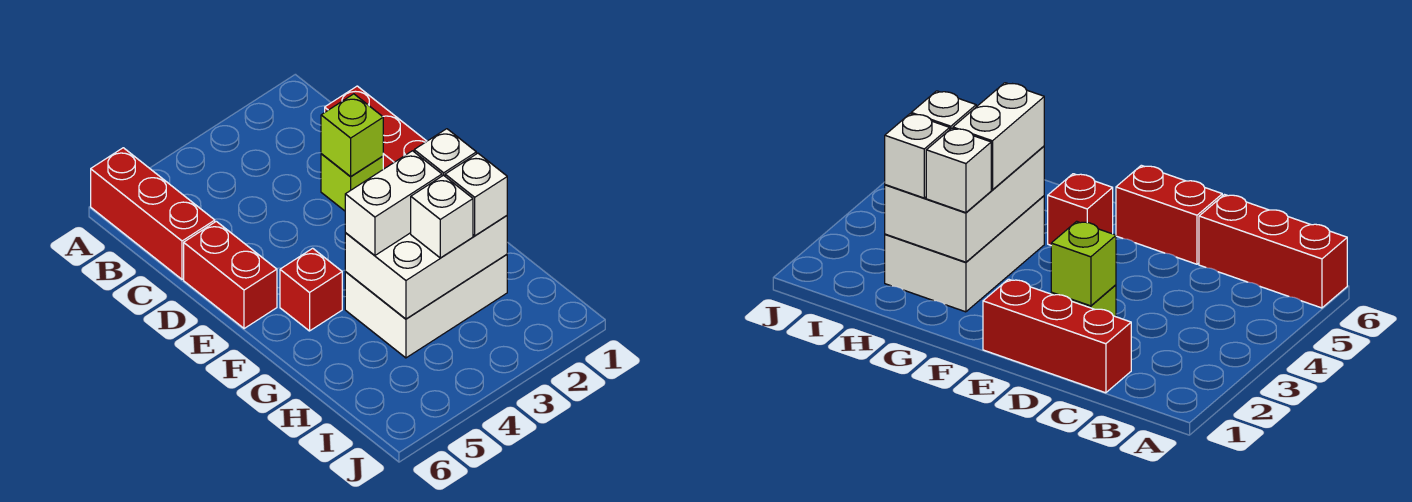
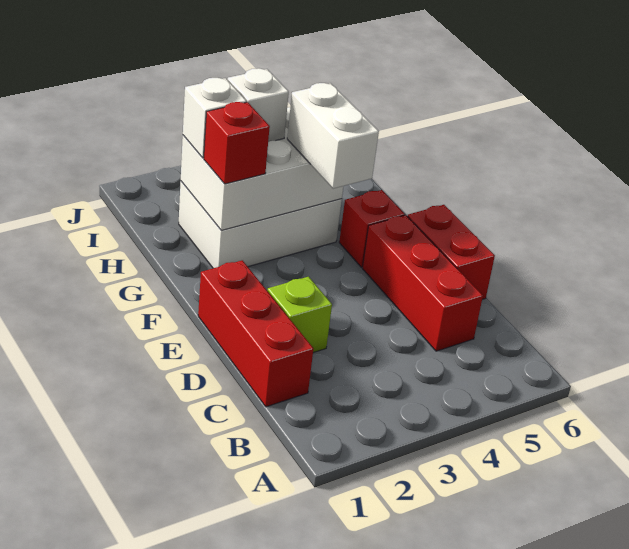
red 1x3 brick [91,148,215,279] -> red 1x3 brick moved to [362,215,483,351]
lime 1x1 brick [321,94,383,177] -> none
white 1x1 brick [414,129,476,176] -> red 1x1 brick [204,102,270,184]
white 1x2 brick [345,151,442,255] -> white 1x2 brick turned to [287,83,379,189]

